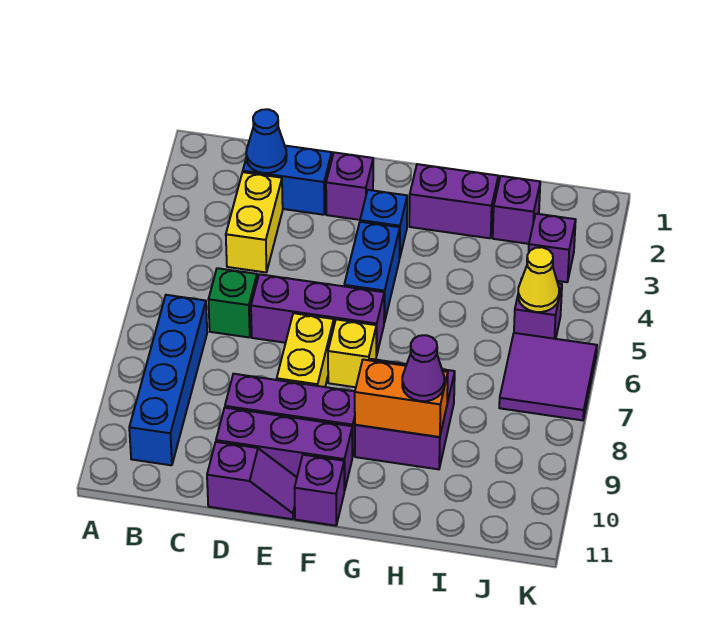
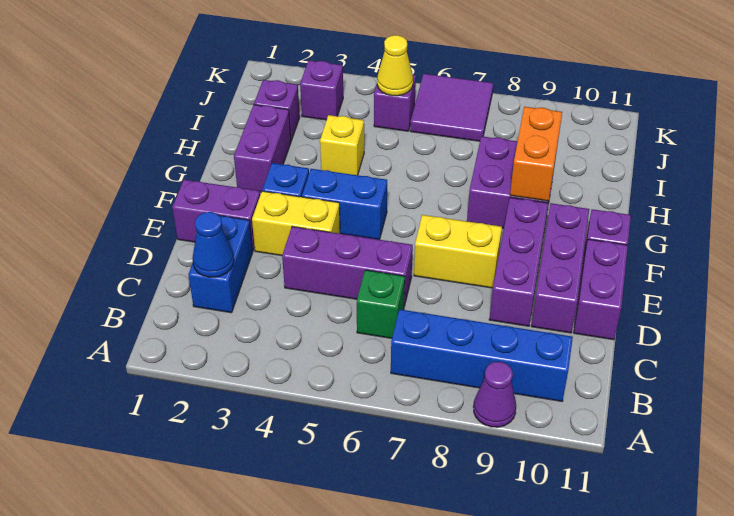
yellow 1x2 brick [226,172,283,272] -> yellow 1x2 brick moved to [252,191,340,256]
purple 1x3 brick [251,274,384,356] -> purple 1x3 brick turned to [282,227,413,306]
purple 1x2 slope [207,442,297,519] -> purple 1x2 brick [574,239,628,340]
purple 1x1 brick [326,152,373,220] -> purple 1x2 brick [172,180,260,250]
yellow 1x1 brick [328,319,376,387] -> yellow 1x1 brick moved to [320,115,364,175]
purple 1x1 cone [402,335,444,401] -> purple 1x1 cone moved to [473,362,516,427]

